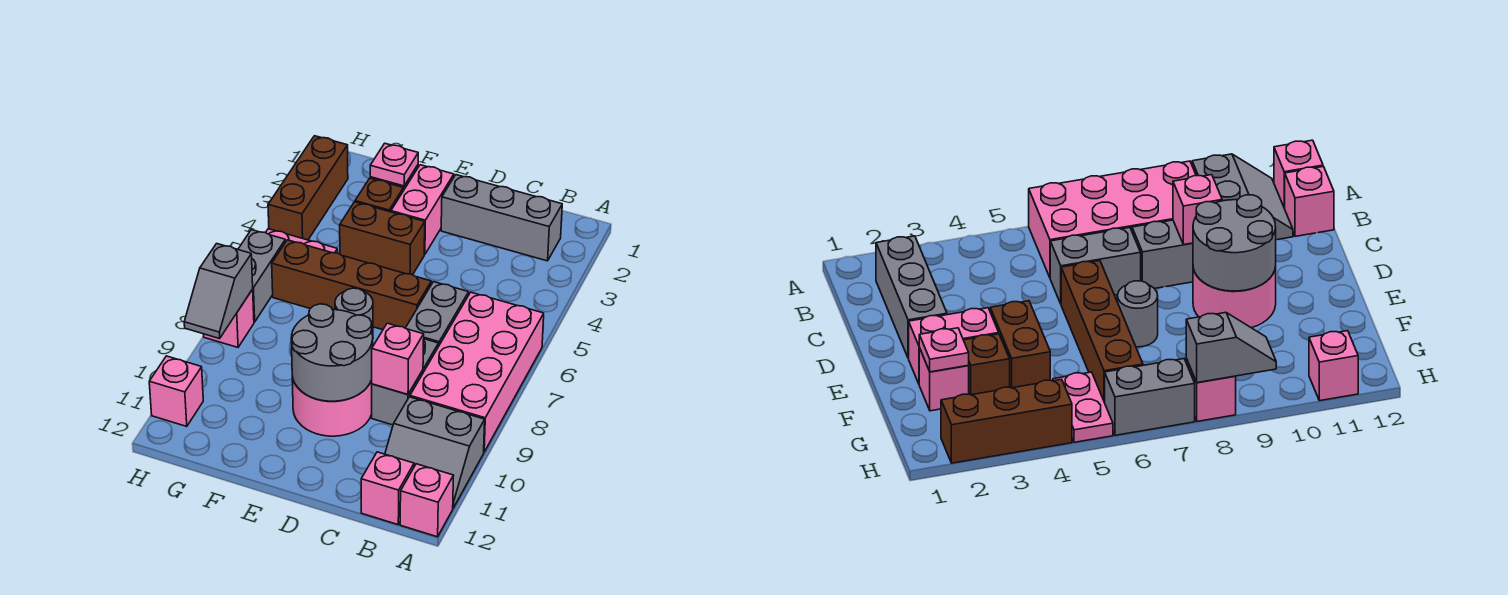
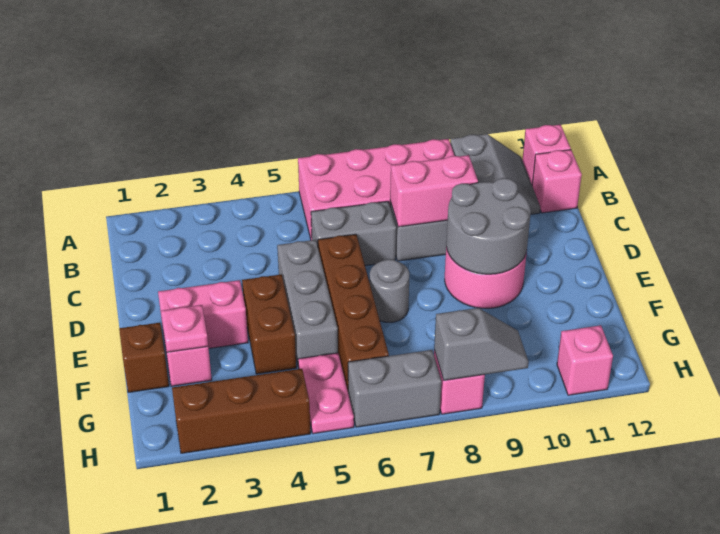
grey 1x3 brick [441,175,562,261] -> grey 1x3 brick moved to [277,240,338,368]
pink 1x1 brick [372,323,424,395] -> pink 1x2 brick [390,155,478,227]
brown 1x1 brick [355,178,404,212] -> brown 1x1 brick moved to [119,323,169,392]

